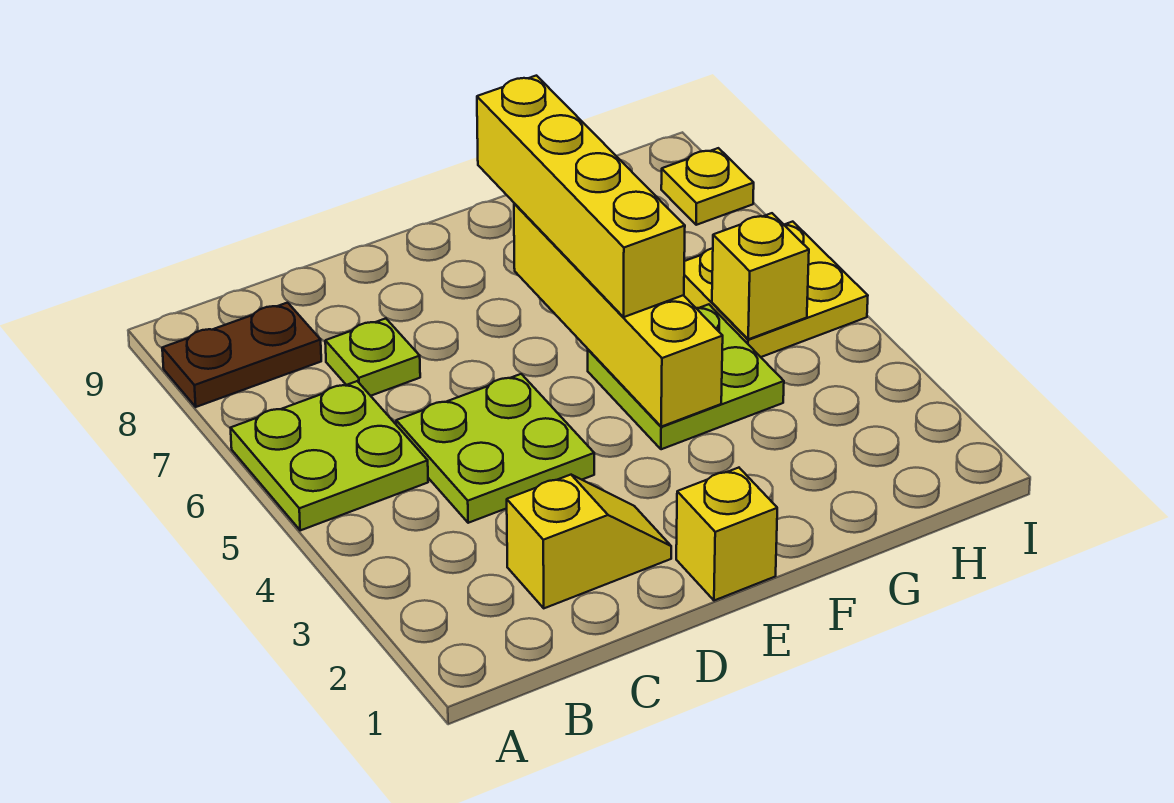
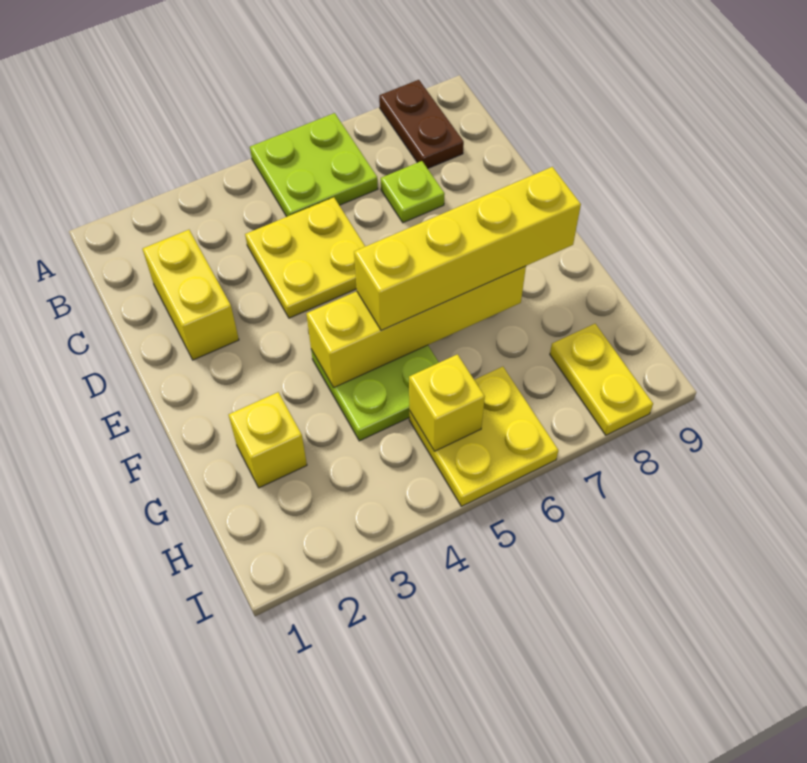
yellow 1x2 slope [507,475,671,608] -> yellow 1x2 brick [143,230,239,360]
lime 2x2 plate [396,374,594,523] -> yellow 2x2 plate [245,197,365,318]
yellow 1x1 brick [676,468,777,601] -> yellow 1x1 brick moved to [229,392,307,488]
yellow 1x1 plate [661,148,754,225] -> yellow 1x2 plate [550,324,653,435]

